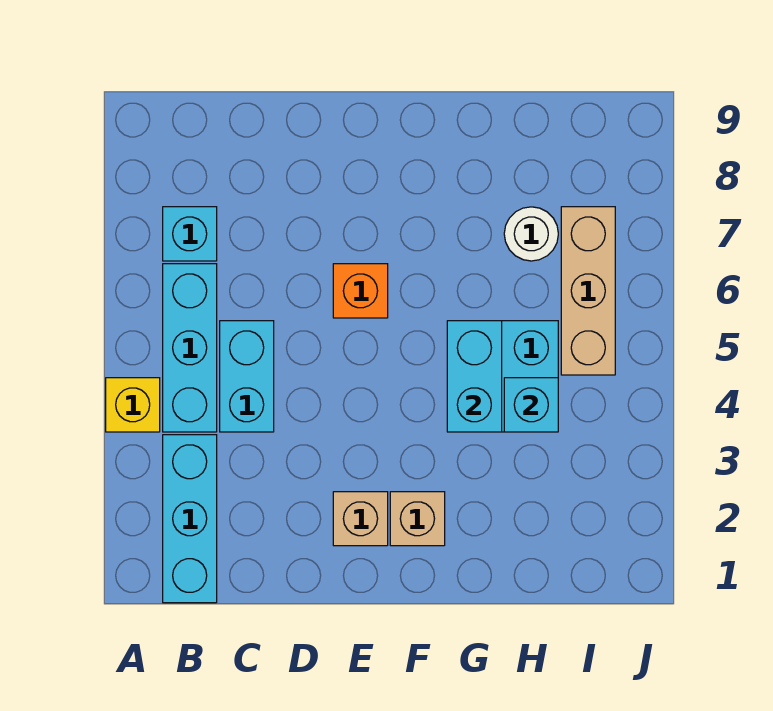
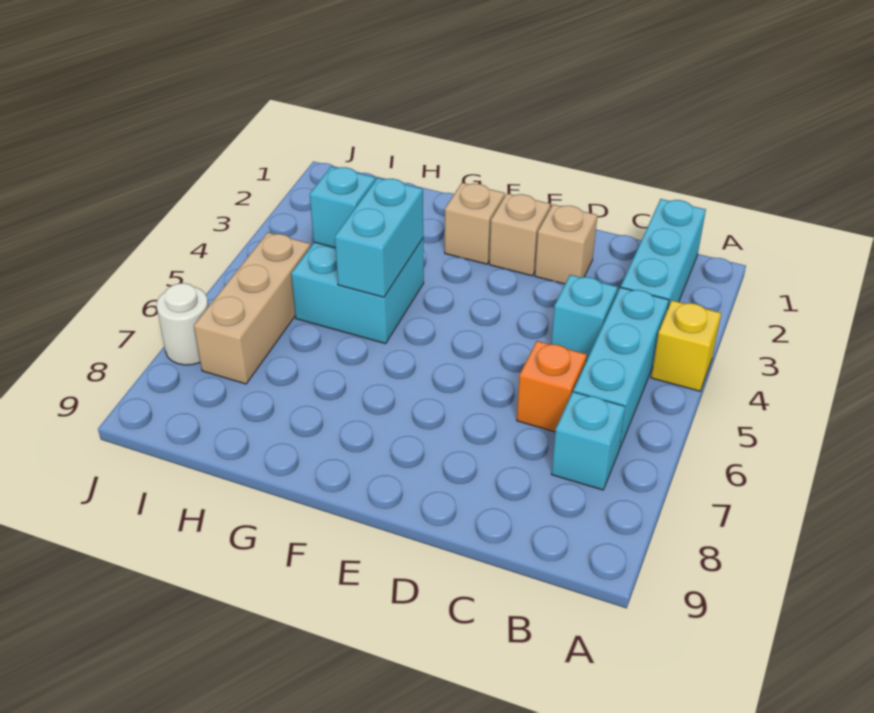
cyan 1x2 brick [220,321,274,432] -> cyan 1x1 brick [551,275,618,361]
none -> tan 1x1 brick [535,204,597,284]
orange 1x1 brick [333,264,388,318] -> orange 1x1 brick moved to [517,341,587,432]
white 1x1 round brick [504,207,558,261] -> white 1x1 round brick moved to [156,283,209,365]

